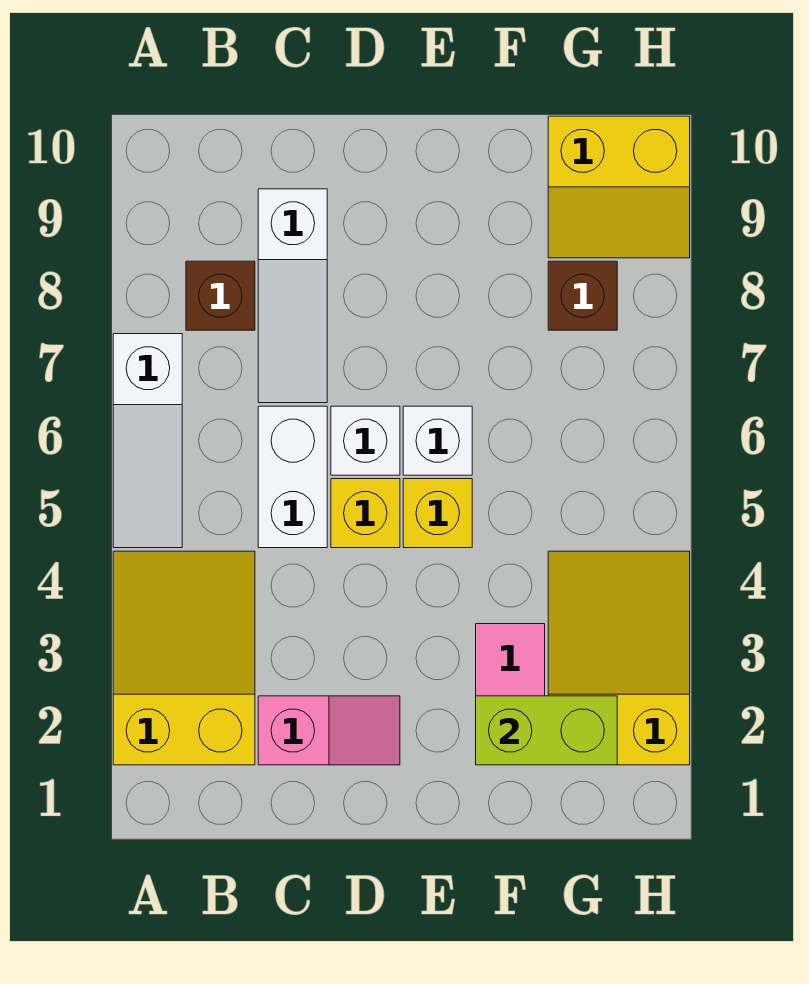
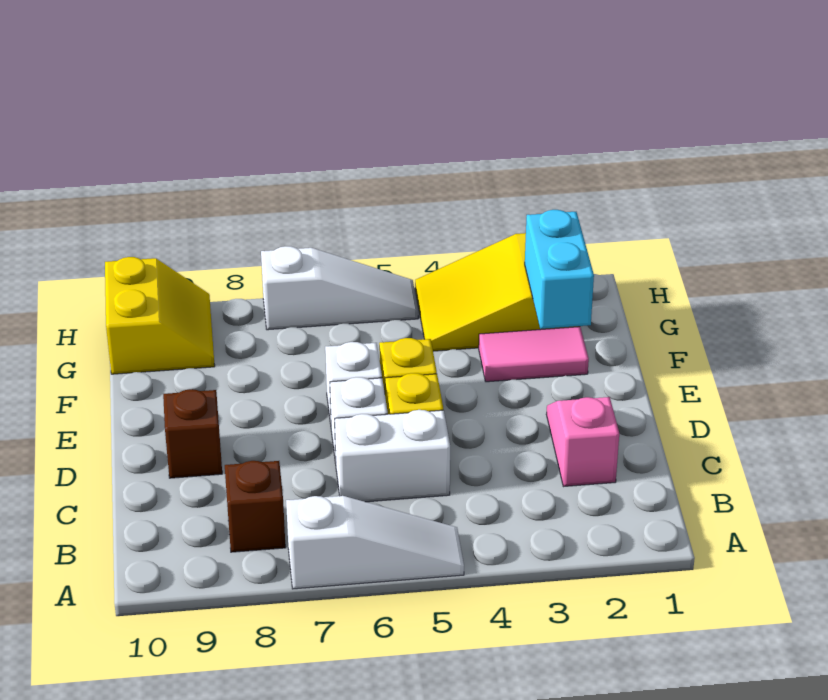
yellow 2x3 slope [113,551,255,765] -> none
white 1x3 slope [258,189,327,403] -> white 1x3 slope moved to [261,246,418,330]
lime 1x2 brick [476,696,617,765] -> cyan 1x2 brick [525,210,594,329]
brown 1x1 brick [548,261,617,330] -> brown 1x1 brick moved to [163,389,222,478]

